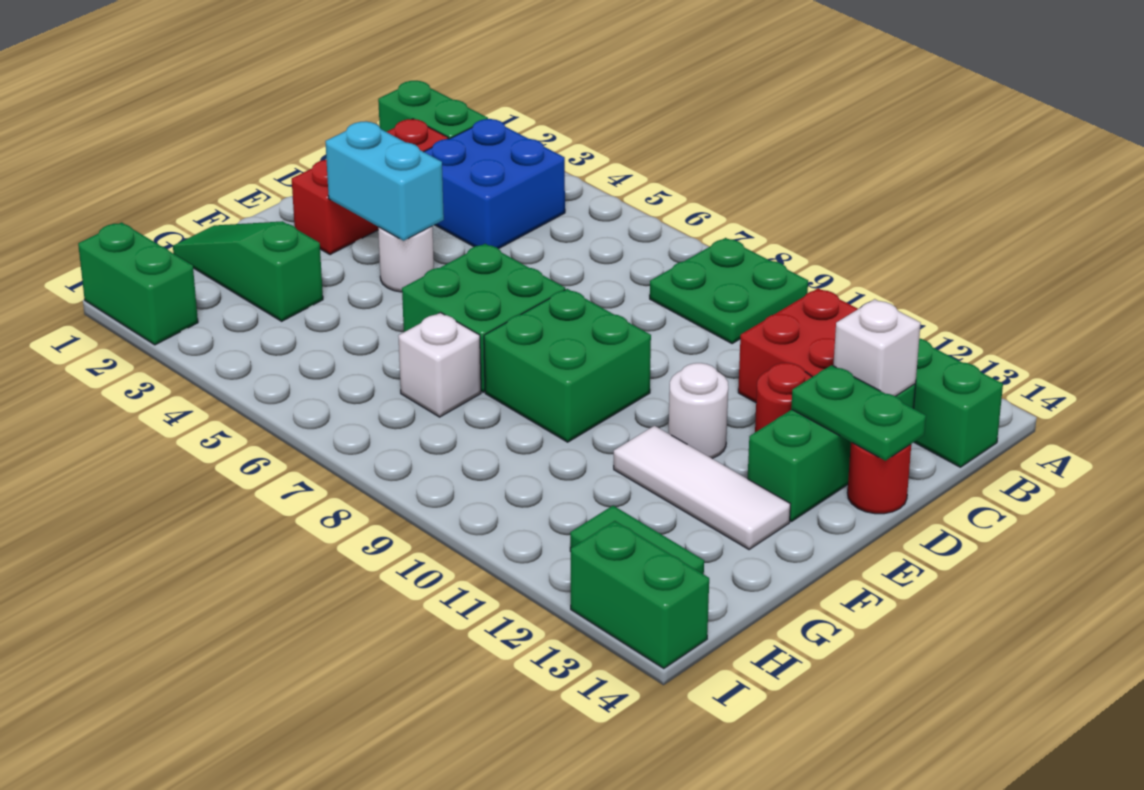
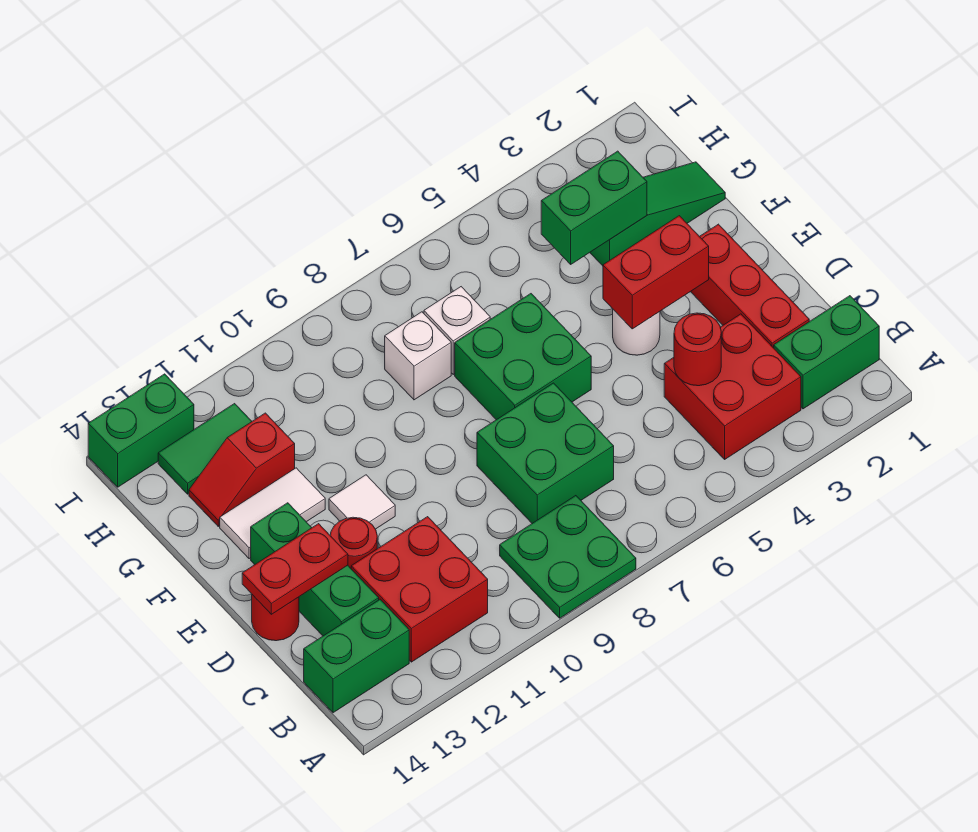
blue 2x2 brick [424,119,565,249] -> red 2x2 brick [664,314,801,459]
none -> red 1x1 round brick [674,313,721,386]
white 1x1 brick [833,299,921,396] -> white 1x1 brick moved to [385,312,451,400]
green 1x2 plate [791,365,926,461] -> red 1x2 plate [242,524,348,614]
cyan 1x2 brick [325,122,444,241] -> red 1x2 brick [603,216,709,329]
green 2x2 brick [484,289,651,442] -> green 2x2 brick moved to [477,383,614,523]
white 1x1 round brick [669,363,728,458] -> white 1x1 tile [329,475,395,529]
white 1x3 tile [614,426,790,550] -> white 1x2 tile [220,468,325,559]
none -> red 1x2 slope [189,413,295,526]
green 1x2 brick [78,222,198,345] -> green 1x2 brick moved to [541,151,647,264]

